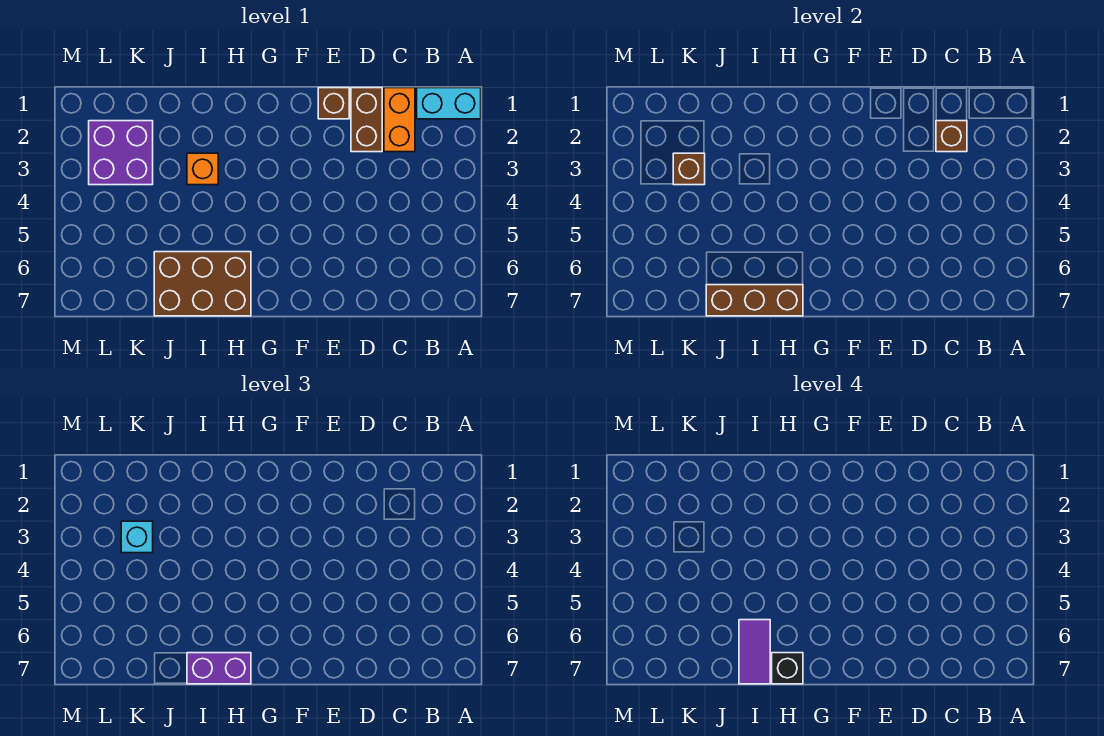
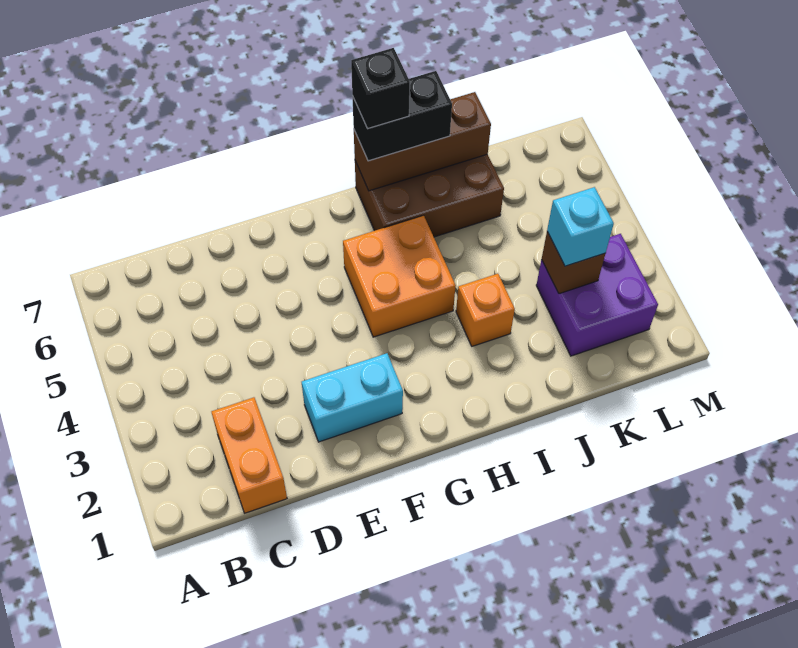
cyan 1x2 brick [417,88,481,119] -> cyan 1x2 brick moved to [302,353,403,442]
brown 1x1 brick [936,121,967,152] -> none
brown 1x2 brick [351,88,382,152] -> none
brown 1x1 brick [318,88,349,119] -> none
none -> orange 2x2 brick [343,215,456,337]
purple 1x2 brick [187,653,251,684] -> black 1x2 brick [352,71,452,161]
purple 1x2 tile [739,620,770,684] -> none

